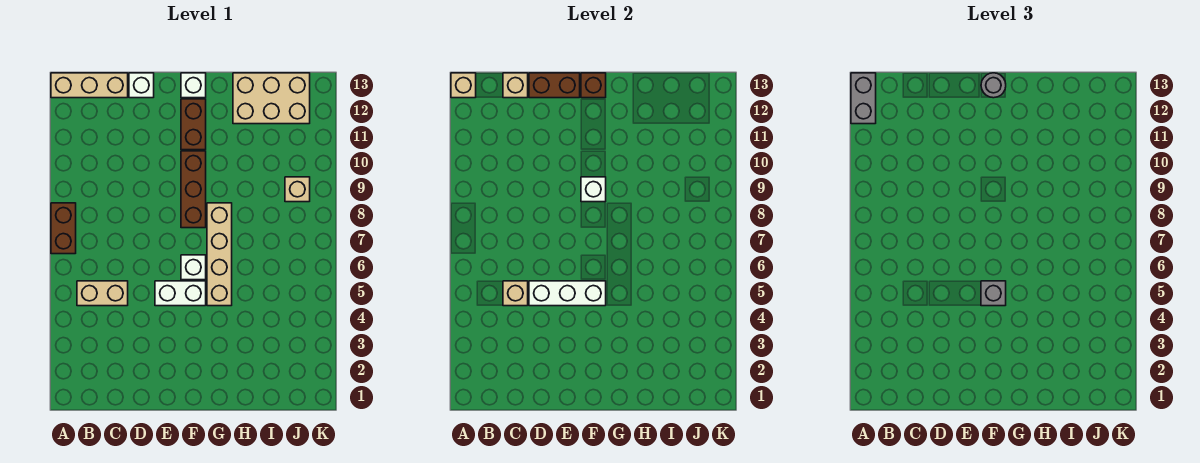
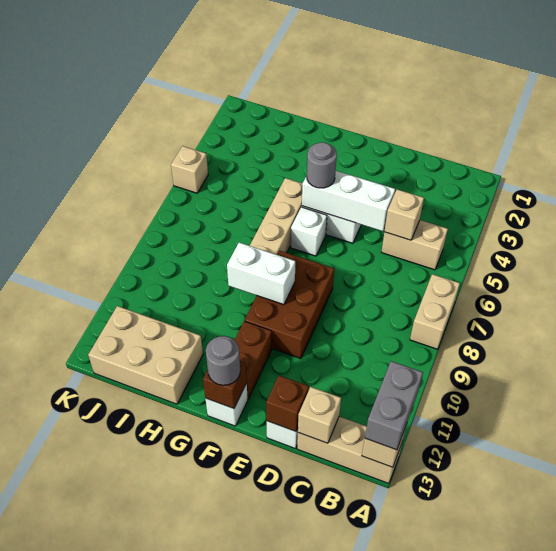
brown 1x2 brick [51,203,76,254] -> tan 1x2 brick [410,274,460,349]
brown 1x2 brick [529,73,580,98] -> brown 1x1 brick [266,376,309,431]
grey 1x1 brick [981,281,1006,306] -> grey 1x1 round brick [307,142,337,188]
brown 1x3 brick [181,151,206,228] -> brown 2x3 brick [245,251,334,359]
white 1x1 brick [581,177,606,202] -> white 1x2 brick [227,242,295,305]
tan 1x1 brick [285,177,310,202] -> tan 1x1 brick moved to [171,146,208,193]

